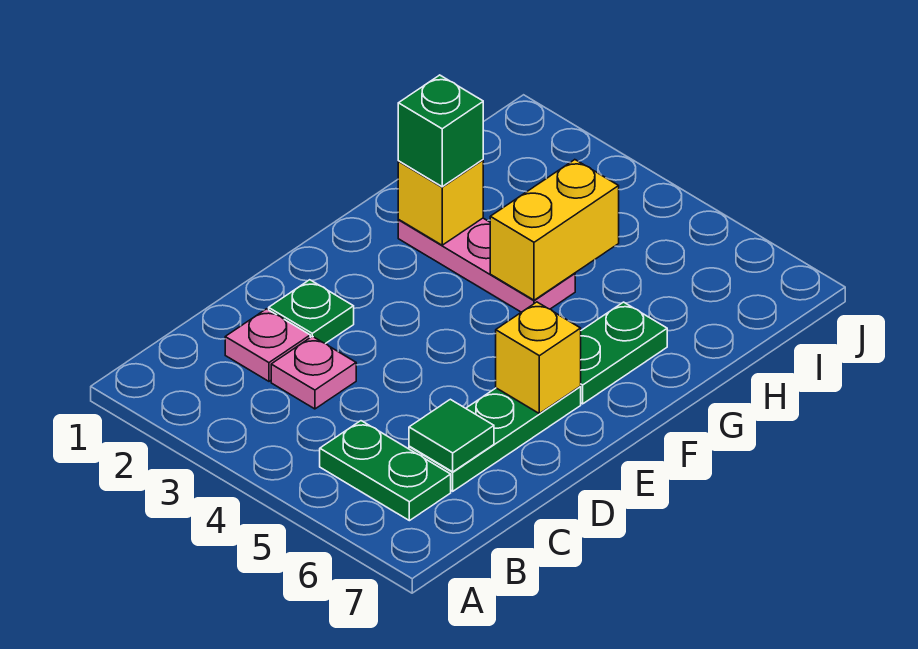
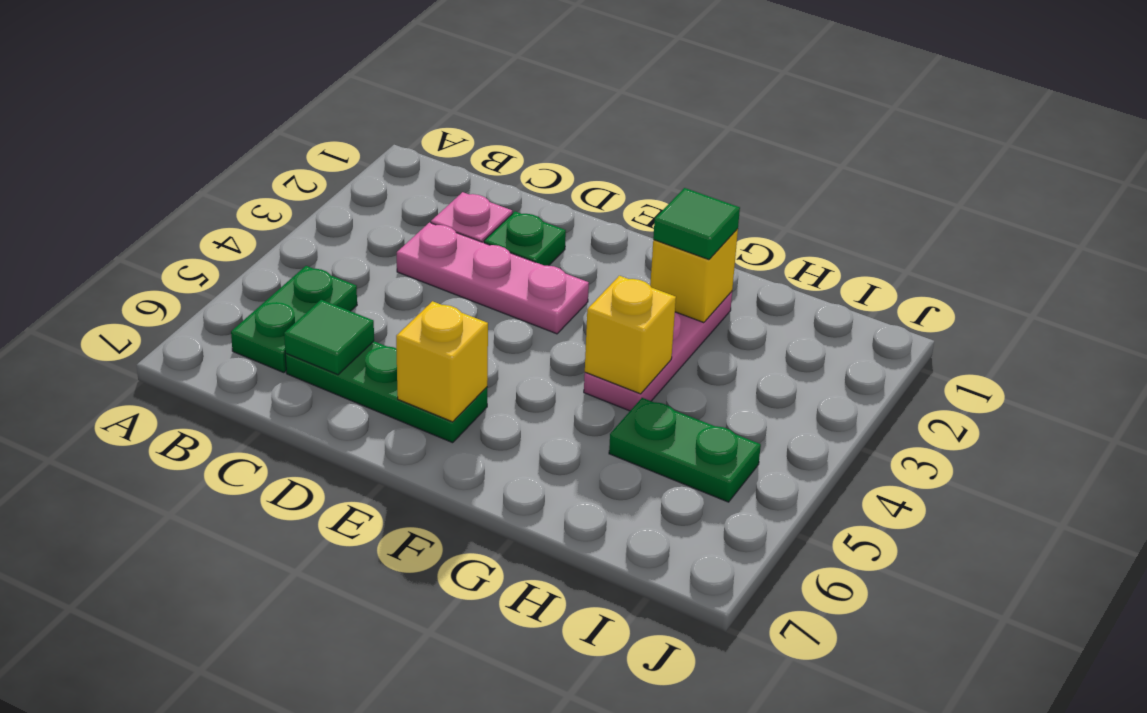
pink 1x1 plate [271,336,356,409] -> pink 1x3 plate [397,223,589,334]
green 1x2 plate [580,302,667,404] -> green 1x2 plate moved to [609,398,761,502]
green 1x1 brick [398,75,483,187] -> green 1x1 tile [653,188,740,260]
yellow 1x2 brick [490,160,619,300] -> yellow 1x1 brick [585,276,676,394]

